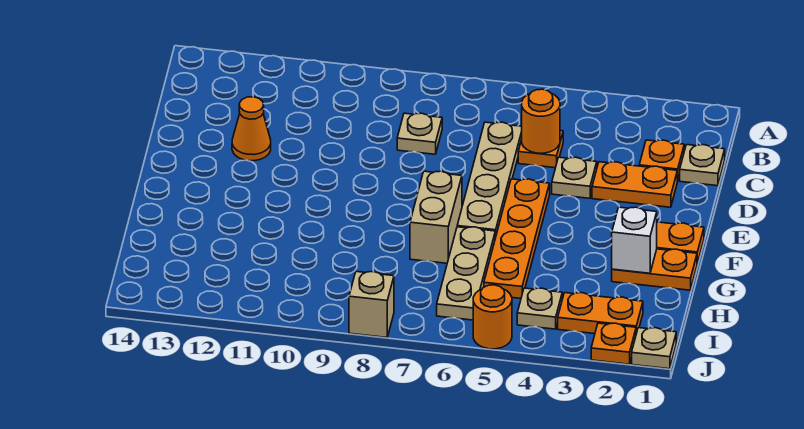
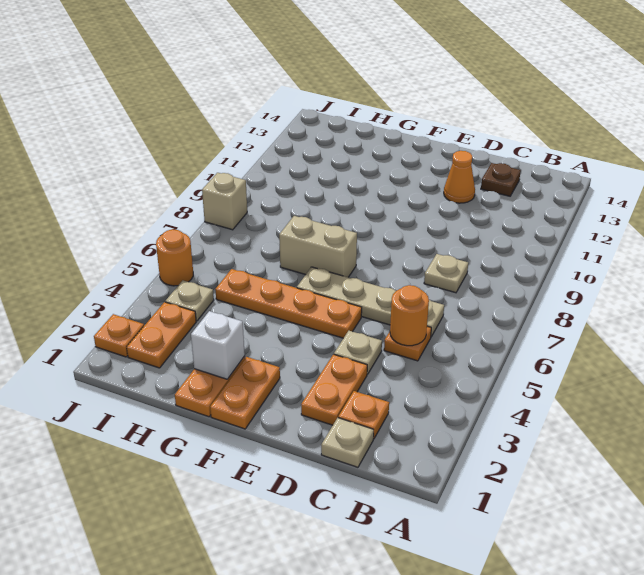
none -> brown 1x1 plate [481,163,521,196]
tan 1x3 plate [437,227,495,320] -> none
tan 1x1 plate [632,328,676,369] -> none

